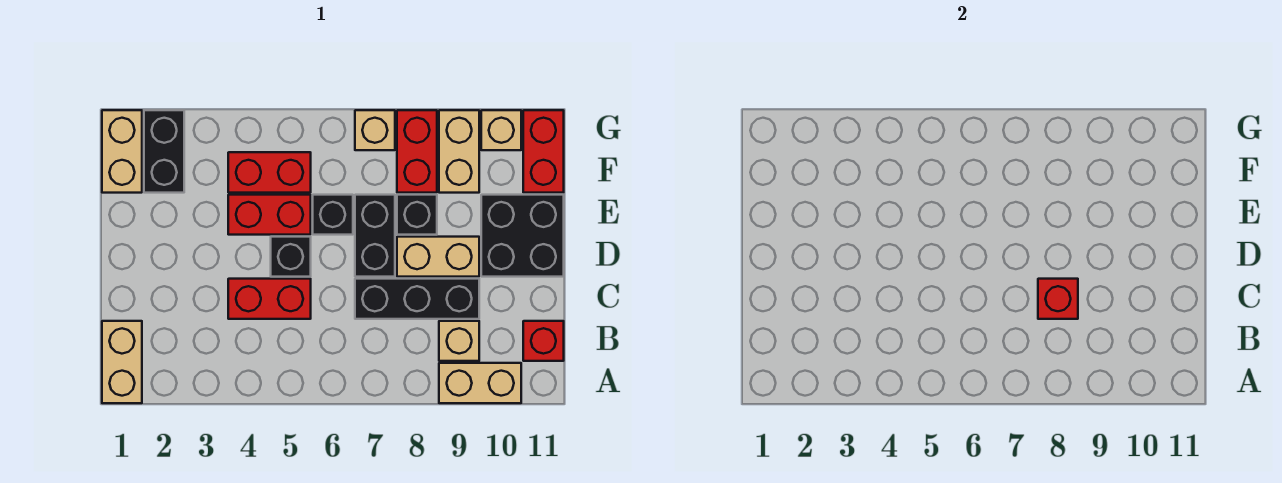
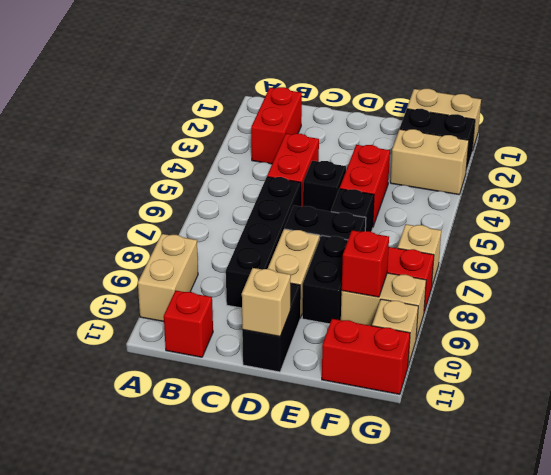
tan 1x2 brick [102,321,142,403] -> tan 1x2 brick moved to [390,129,469,195]
tan 1x1 brick [439,321,479,361] -> tan 1x1 brick moved to [242,268,291,336]
black 1x3 brick [355,279,479,319] -> black 1x4 brick [226,177,301,308]
red 1x1 brick [1038,279,1078,319] -> red 1x1 brick moved to [342,230,389,297]
black 2x2 brick [481,195,564,277] -> black 1x2 brick [242,283,300,372]
black 1x1 brick [397,195,437,235] -> black 1x2 brick [302,235,348,324]
red 1x2 brick [228,152,311,193] -> red 1x2 brick moved to [251,87,302,164]

